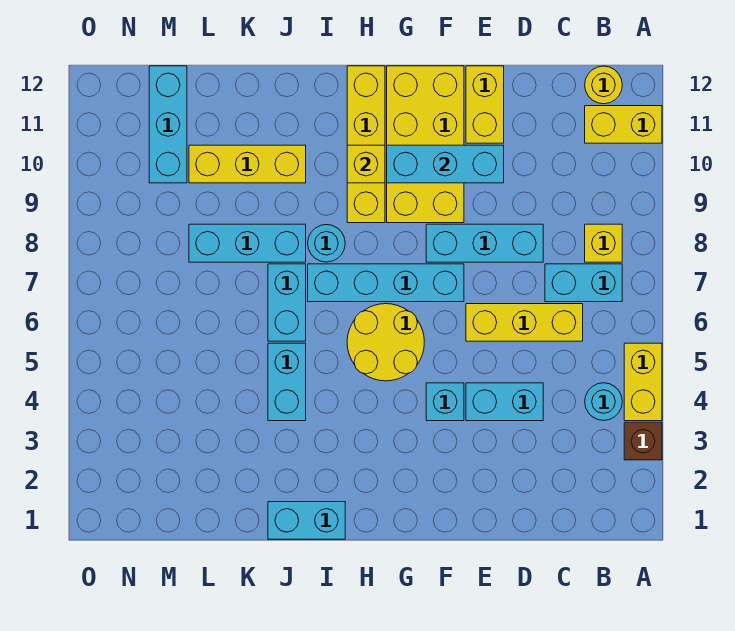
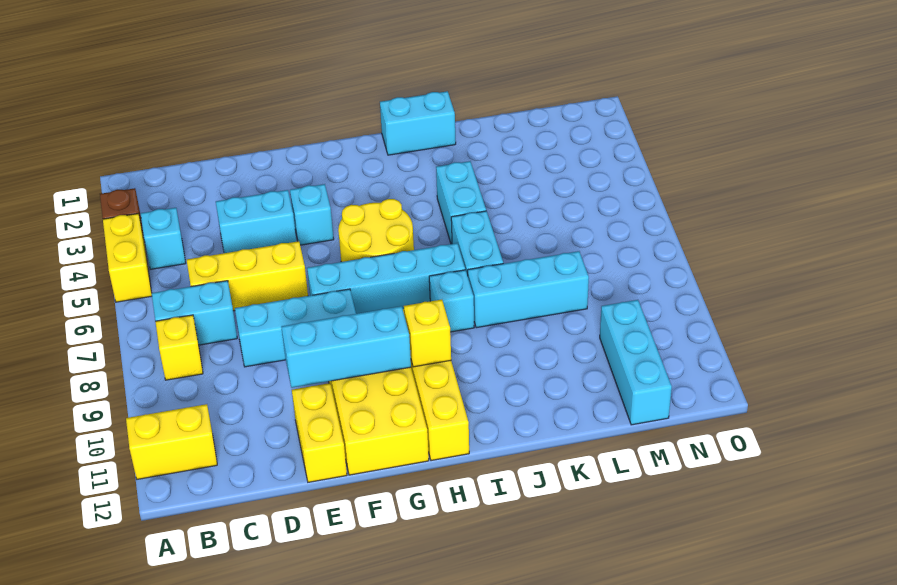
cyan 1x1 round brick [585,383,622,420] -> cyan 1x1 brick [141,208,186,269]
yellow 1x1 round brick [585,66,622,104] -> none
cyan 1x1 round brick [308,225,345,262] -> cyan 1x1 brick [429,270,474,332]
yellow 1x3 brick [189,145,306,183] -> none

